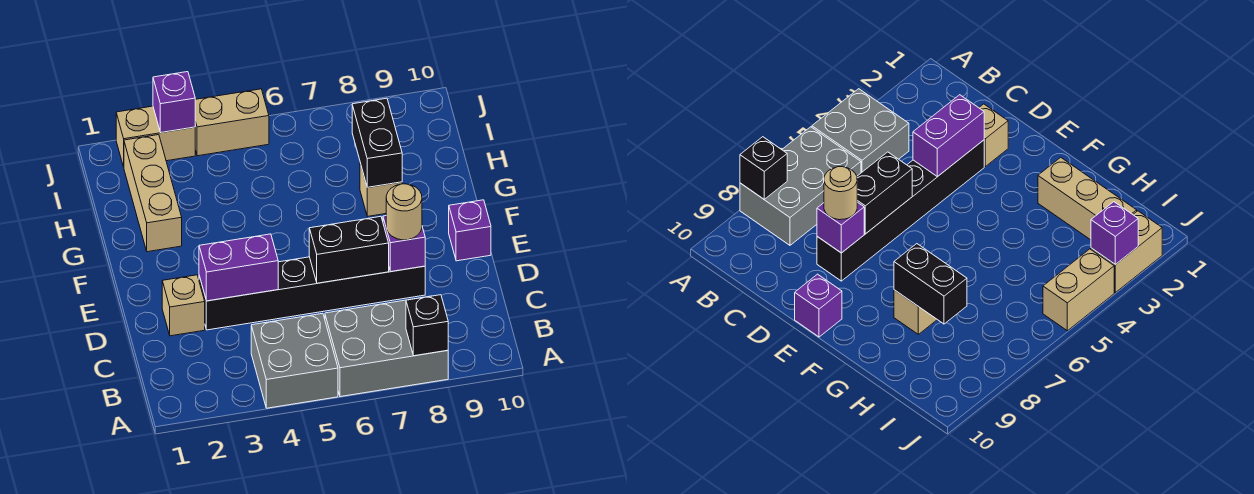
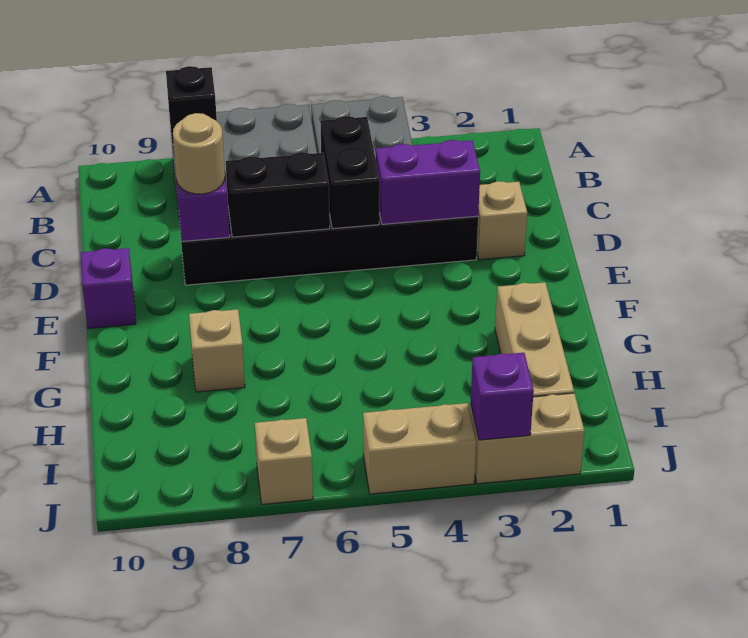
black 1x2 brick [352,98,402,187] -> black 1x2 brick moved to [320,116,380,229]
none -> tan 1x1 brick [255,418,313,504]

